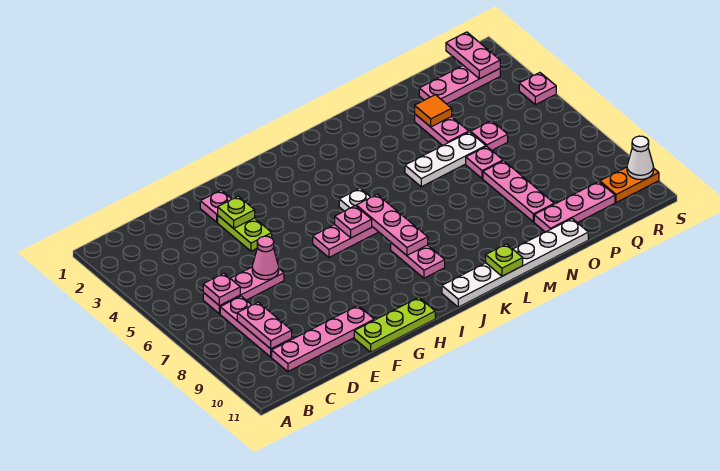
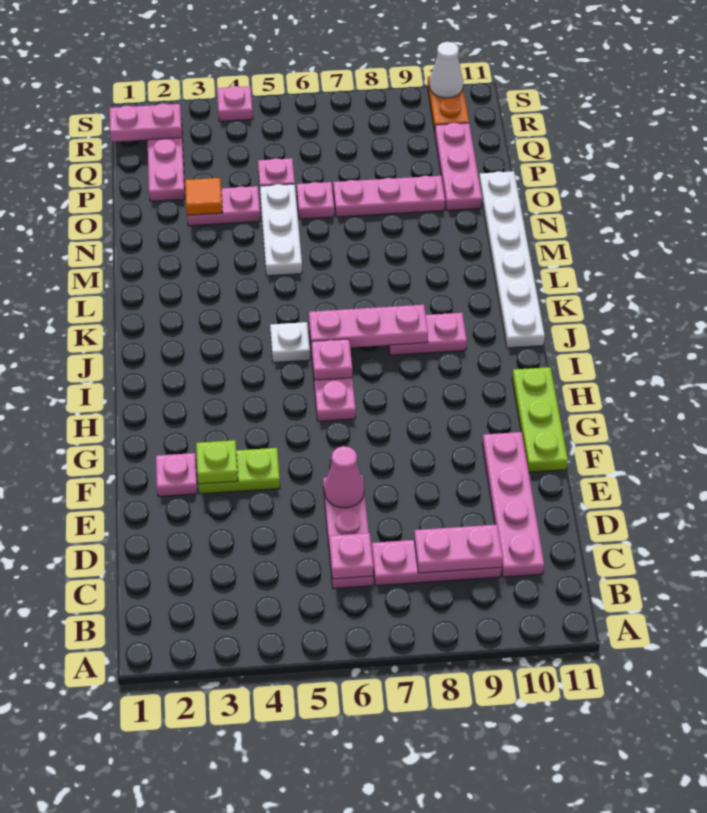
lime 1x1 plate [486,244,523,276] -> none

